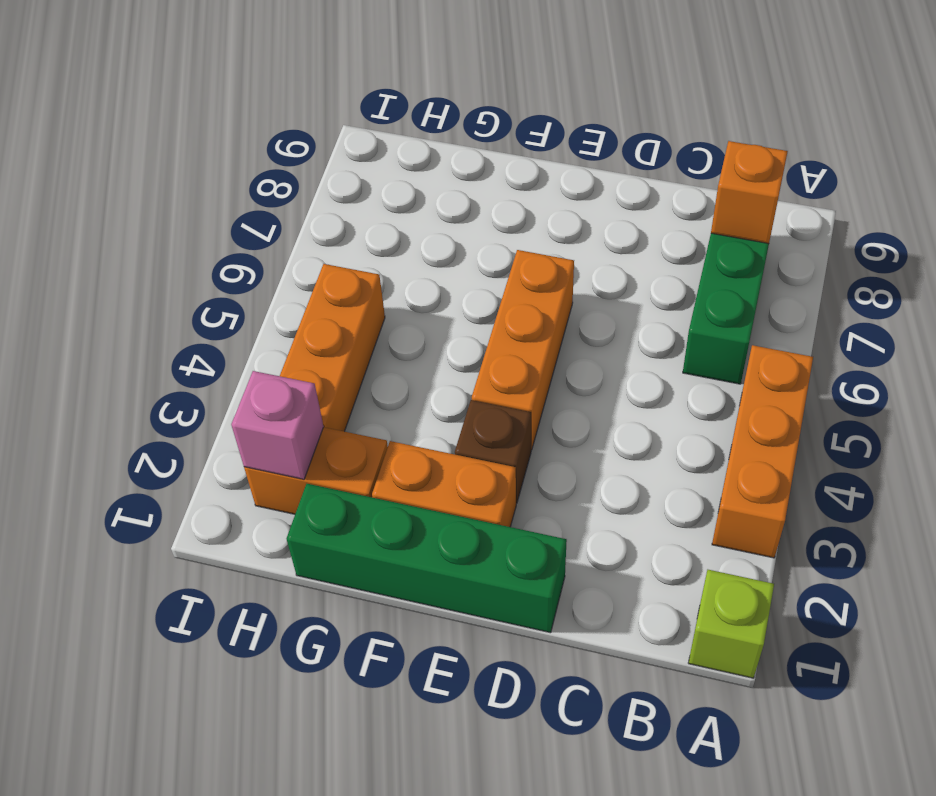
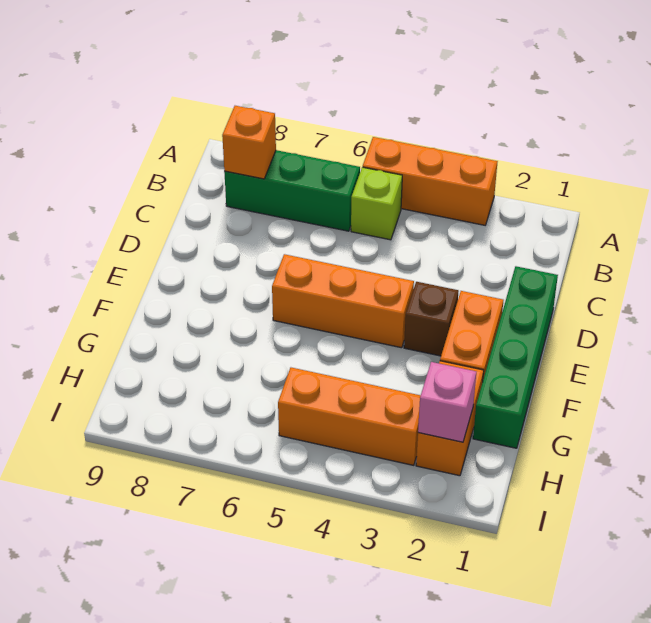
lime 1x1 brick [688,570,774,678] -> lime 1x1 brick moved to [351,167,402,240]

